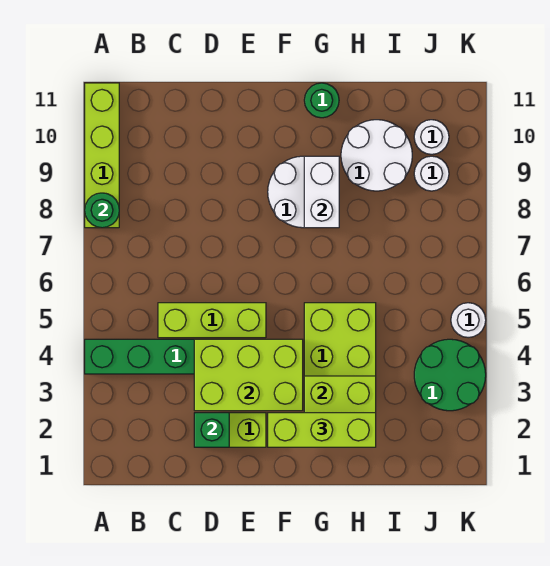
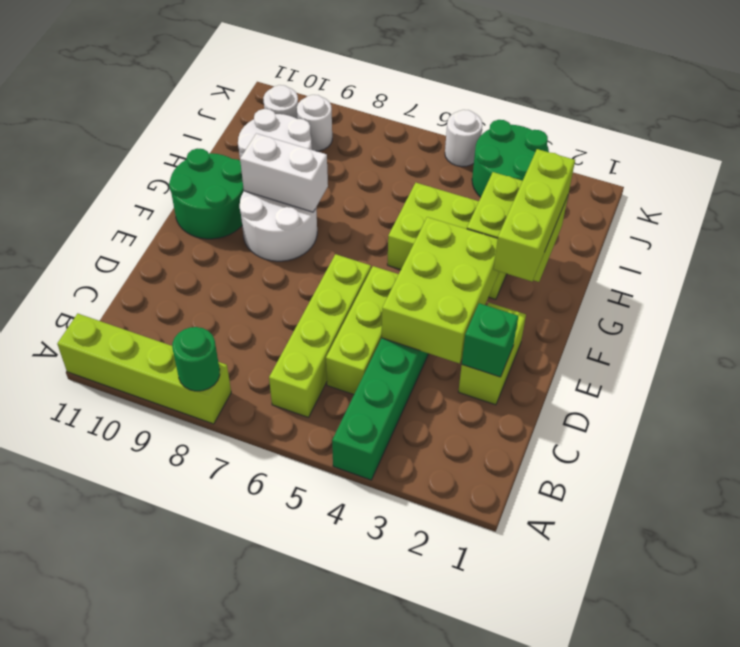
none -> lime 1x4 brick [269,254,371,417]
green 1x1 round brick [304,83,339,118] -> green 2x2 round brick [169,149,244,239]

